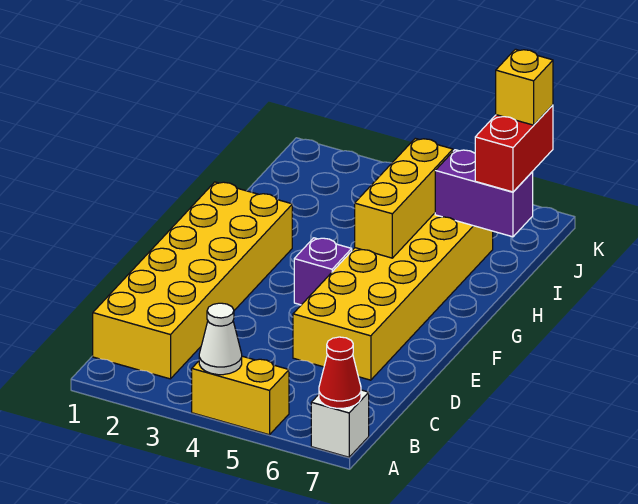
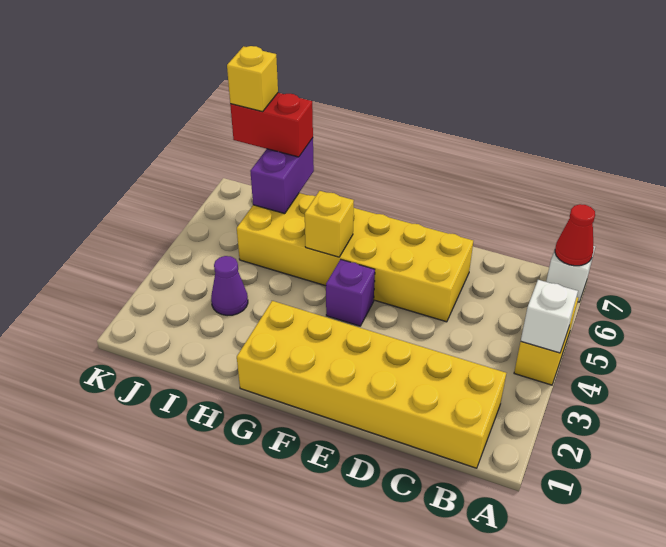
white 1x1 cone [199,303,242,375] -> white 1x1 brick [521,280,578,353]
yellow 1x3 brick [355,138,453,258] -> yellow 1x1 brick [305,191,354,257]
none -> purple 1x1 cone [211,256,248,316]

